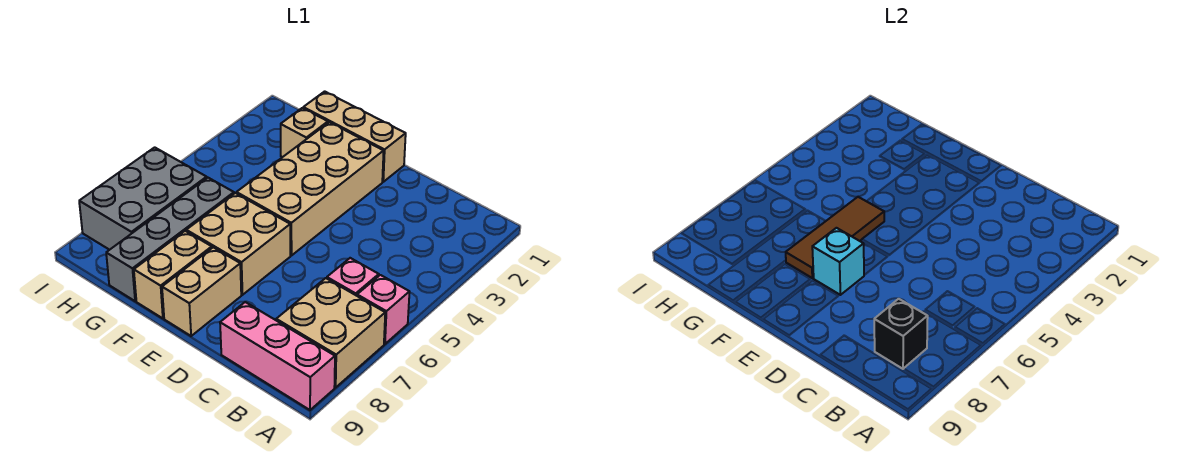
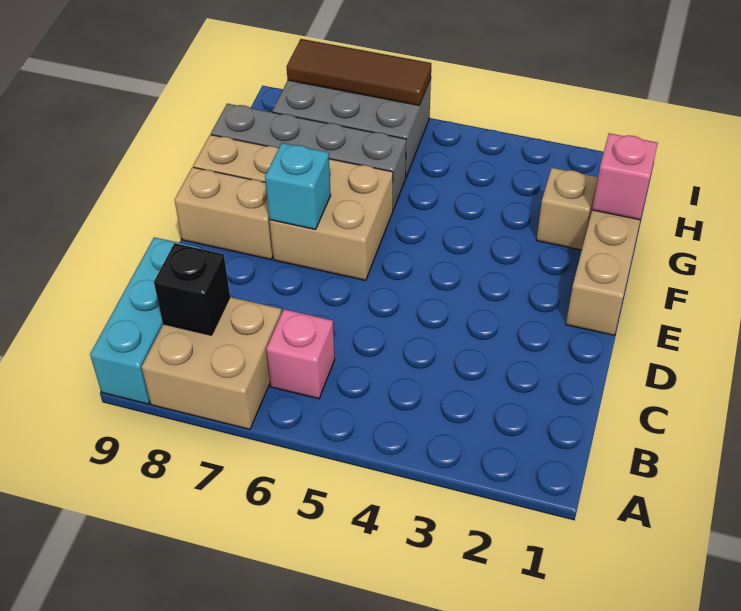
pink 1x1 brick [357,275,410,344] -> pink 1x1 brick moved to [592,133,658,220]
pink 1x3 brick [220,302,335,410] -> cyan 1x3 brick [90,237,200,404]
tan 2x4 brick [236,122,384,256] -> none
brown 1x3 tile [786,197,884,278] -> brown 1x3 tile moved to [287,39,431,105]

